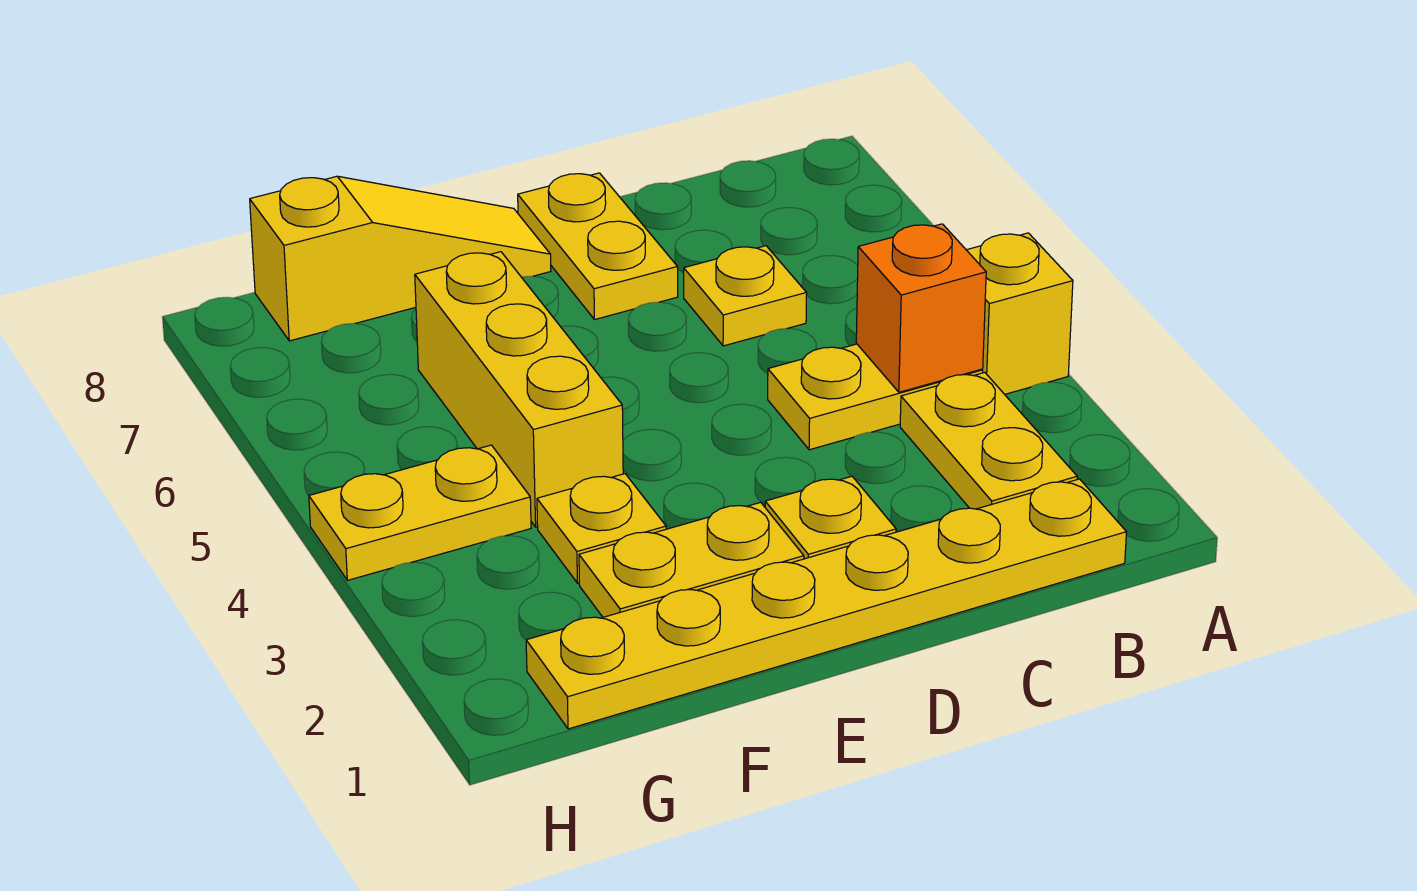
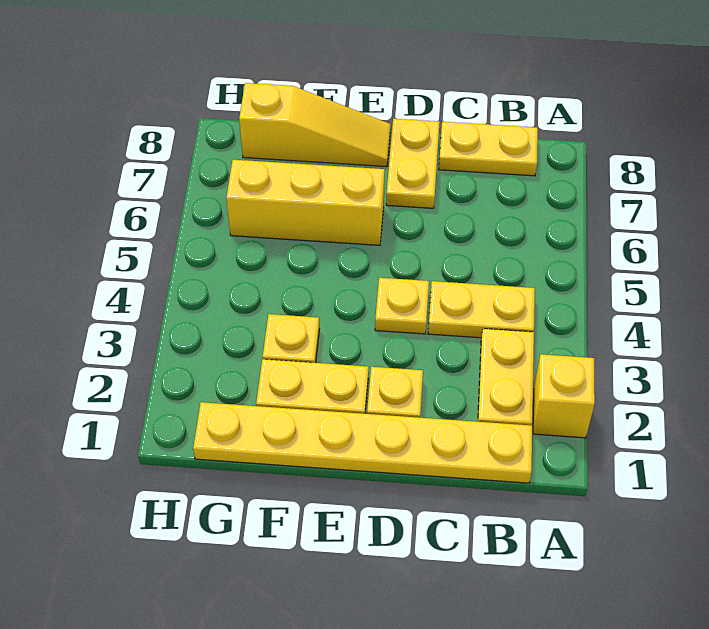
yellow 1x1 brick [967,233,1073,394] -> yellow 1x1 brick moved to [533,354,595,438]
orange 1x1 brick [856,224,986,392] -> none
yellow 1x1 plate [684,246,807,346] -> yellow 1x1 plate moved to [375,278,429,334]
yellow 1x3 brick [415,252,623,527] -> yellow 1x3 brick turned to [226,160,385,245]
yellow 1x2 plate [309,445,531,580] -> yellow 1x2 plate moved to [439,122,538,176]

